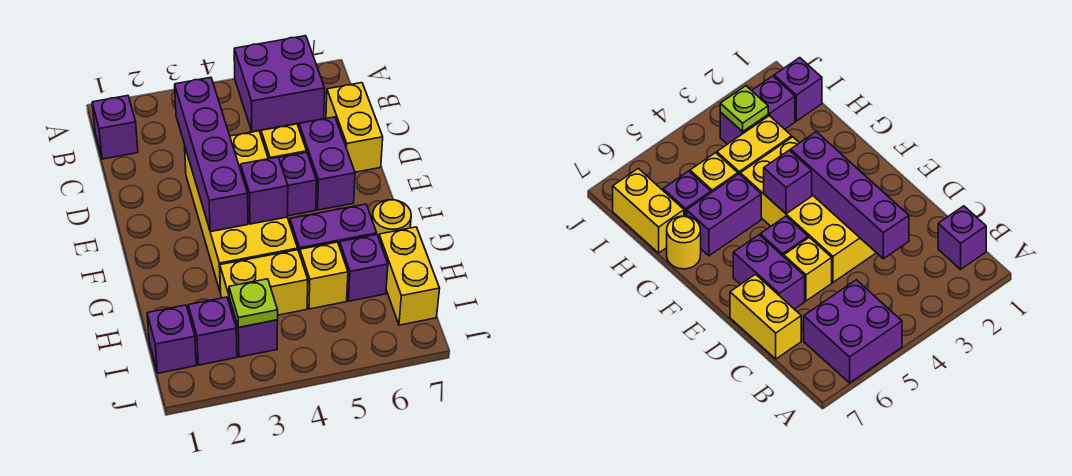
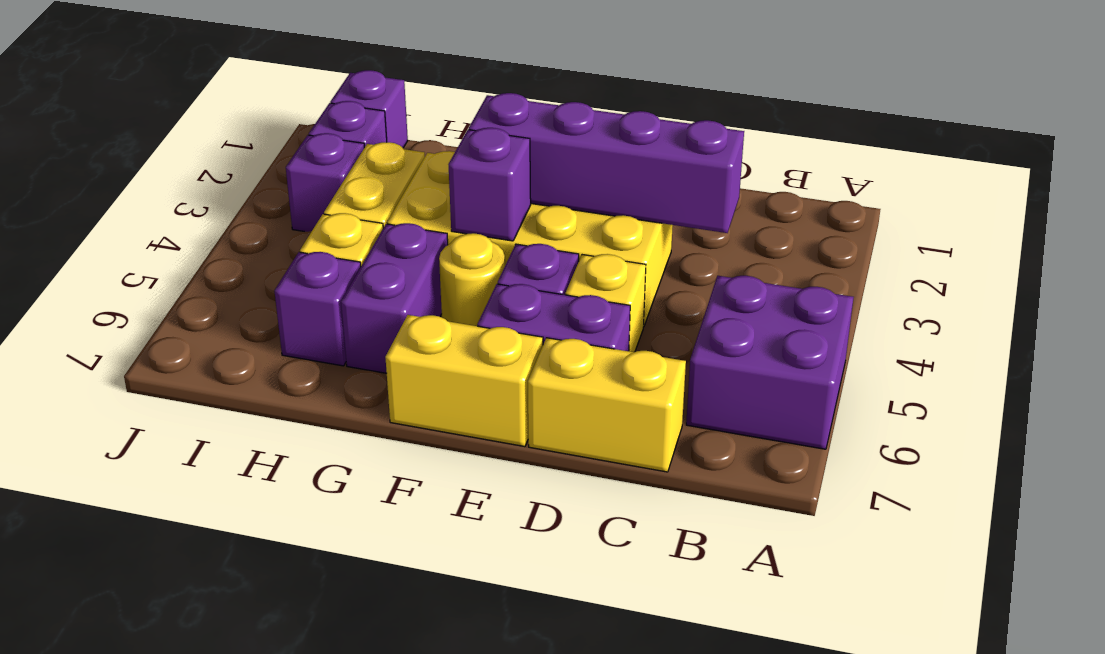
purple 1x1 brick [92,96,138,159] -> none
yellow 1x1 round brick [372,200,411,238] -> yellow 1x1 round brick moved to [439,233,505,326]
yellow 1x2 brick [379,227,440,325] -> yellow 1x2 brick moved to [385,315,543,447]
lime 1x1 plate [229,279,278,327] -> none

